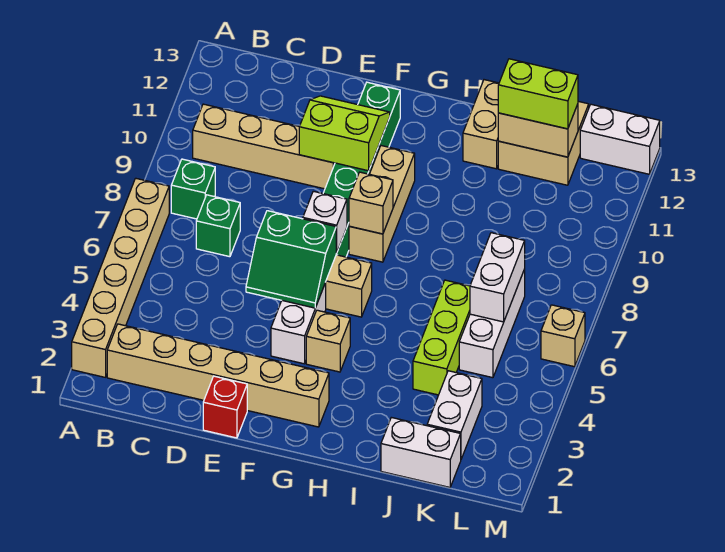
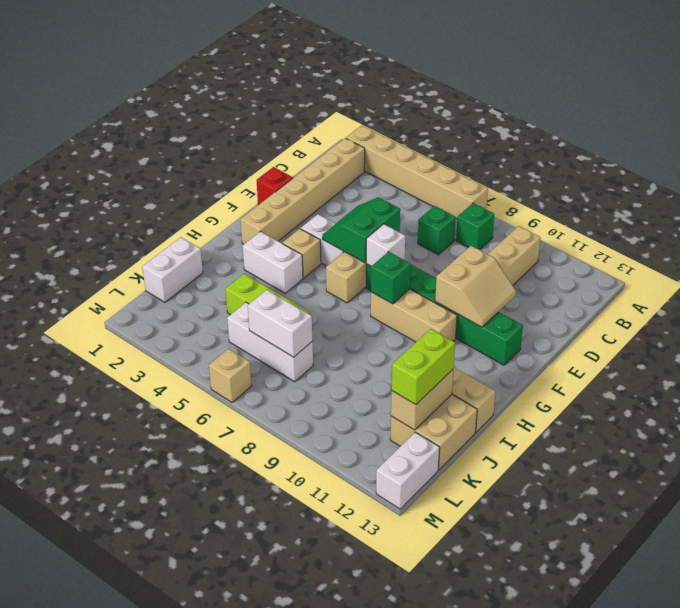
lime 2x2 slope [299,96,390,171] -> tan 2x2 slope [435,246,516,327]
tan 1x1 brick [349,172,393,234] -> green 1x1 brick [371,252,411,304]
white 1x2 brick [427,371,482,459] -> white 1x2 brick moved to [243,231,303,293]

